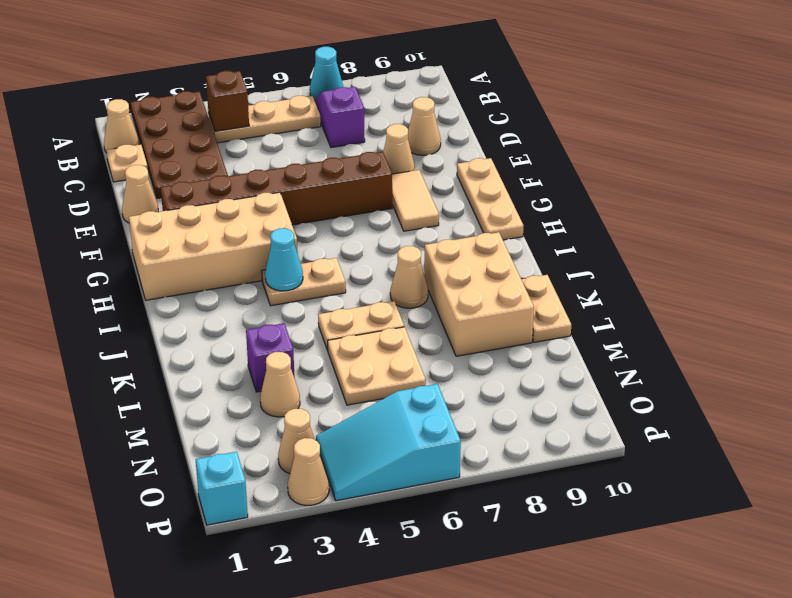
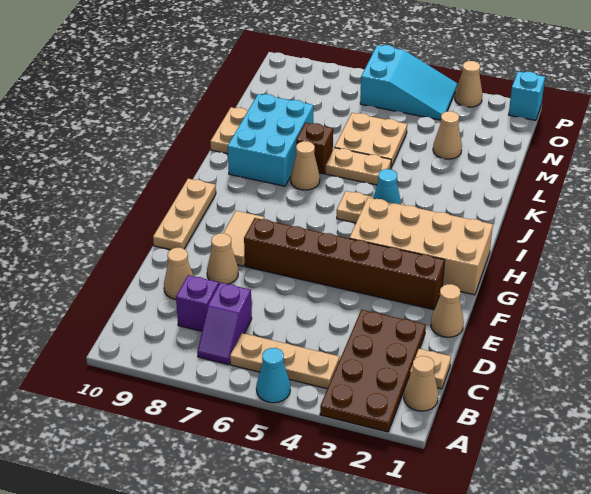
cyan 1x1 cone [310,47,343,100] -> cyan 1x1 cone moved to [256,348,290,403]
brown 1x1 brick [206,71,249,131] -> brown 1x1 brick moved to [296,123,333,174]
tan 2x3 brick [424,232,534,356] -> cyan 2x3 brick [228,94,313,186]
purple 1x1 brick [246,323,295,392] -> purple 1x1 brick moved to [176,275,219,331]
tan 1x1 cone [278,409,315,474] -> none

